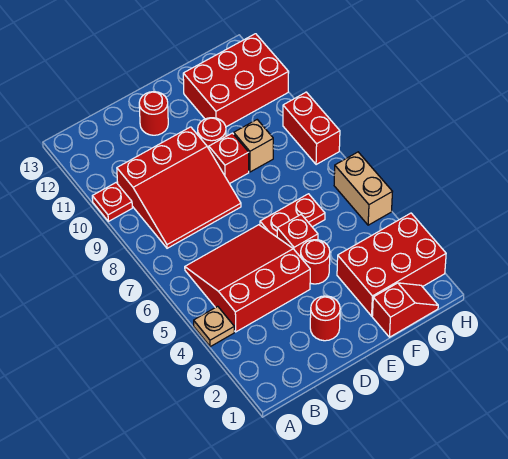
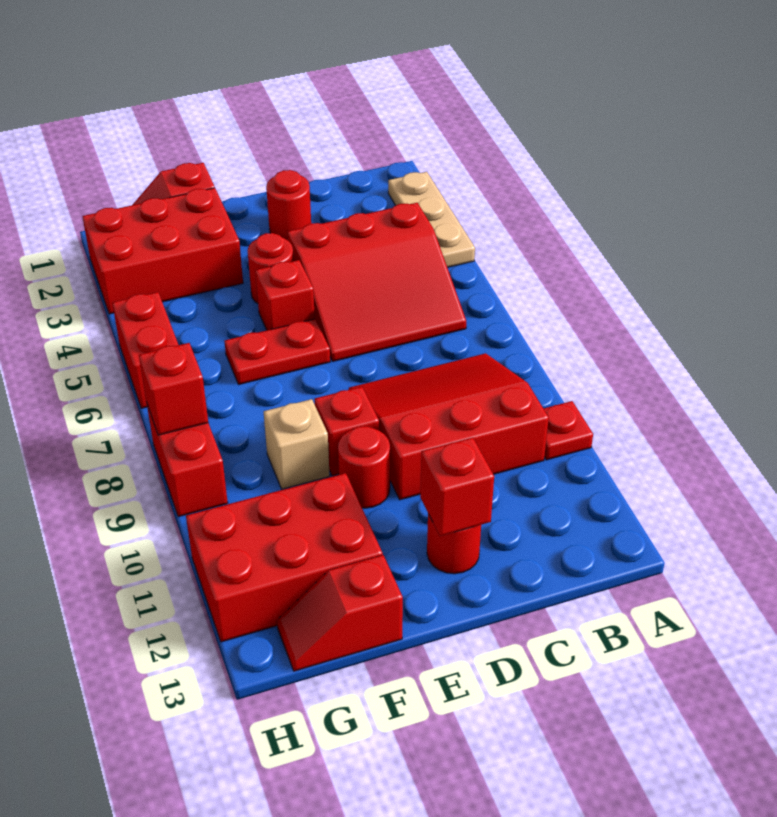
tan 1x1 plate [194,306,234,347] -> tan 1x3 plate [388,172,475,267]
none -> red 1x1 brick [420,438,494,536]
none -> red 1x2 slope [277,555,403,671]
tan 1x2 brick [334,152,392,225] -> red 1x2 brick [112,292,178,408]
none -> red 1x1 brick [139,343,208,435]

